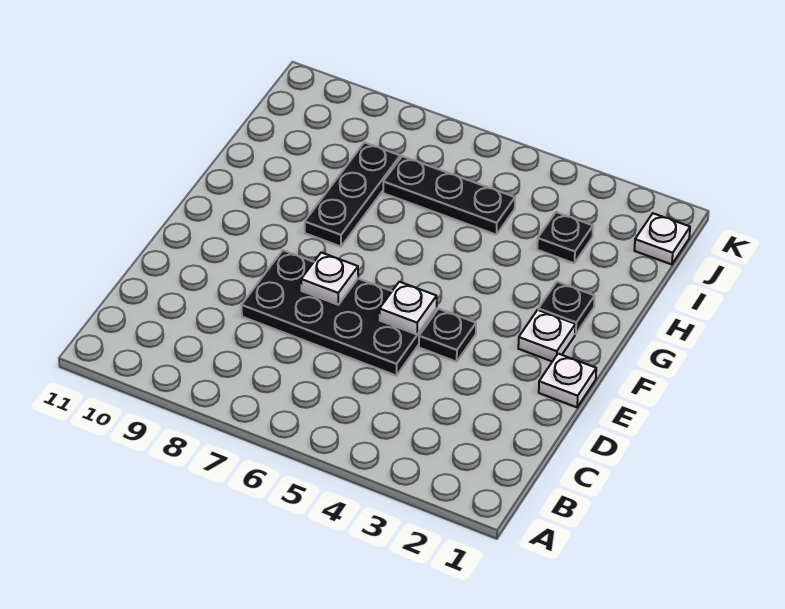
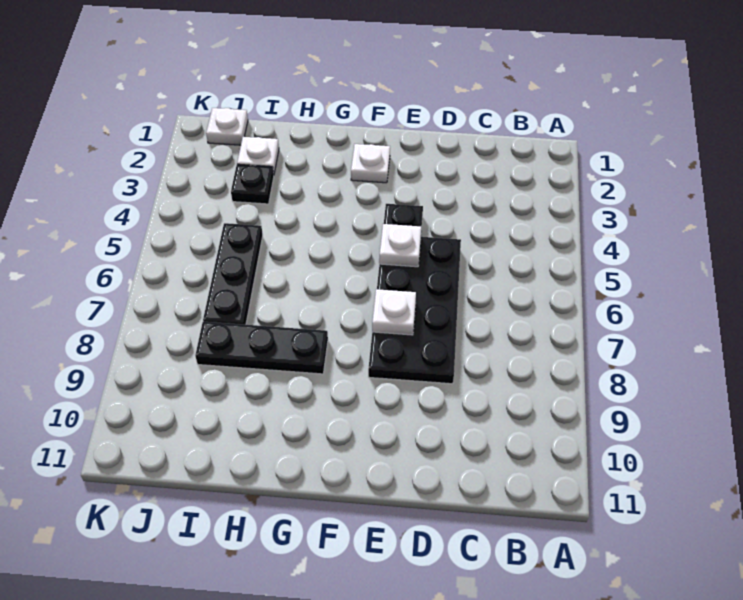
white 1x1 plate [539,354,596,407] -> white 1x1 plate moved to [237,137,279,174]
black 1x1 plate [538,282,595,334] -> none

